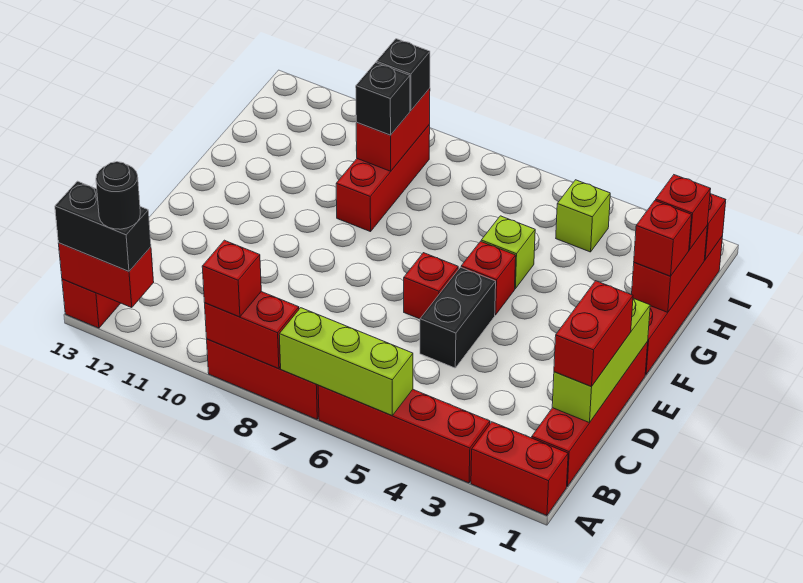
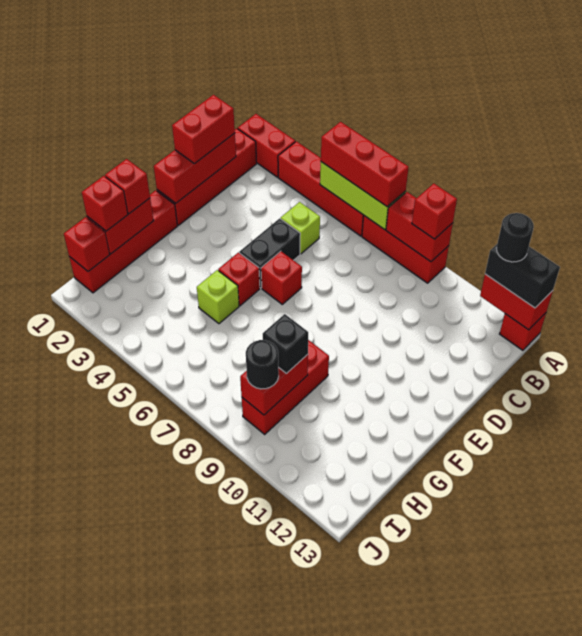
none -> red 1x3 brick [321,122,409,207]
lime 1x3 brick [552,298,650,423] -> red 1x3 brick [154,133,236,203]
lime 1x1 brick [556,180,610,252] -> lime 1x1 brick moved to [281,202,320,254]
black 1x1 brick [376,39,430,111] -> black 1x1 round brick [246,340,279,389]

